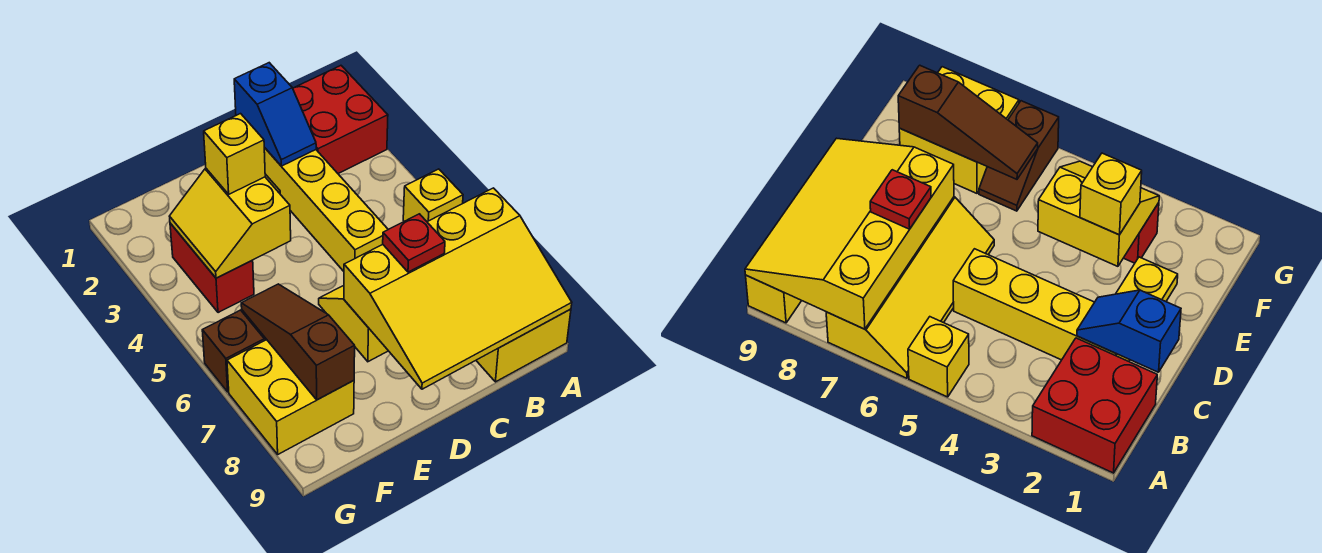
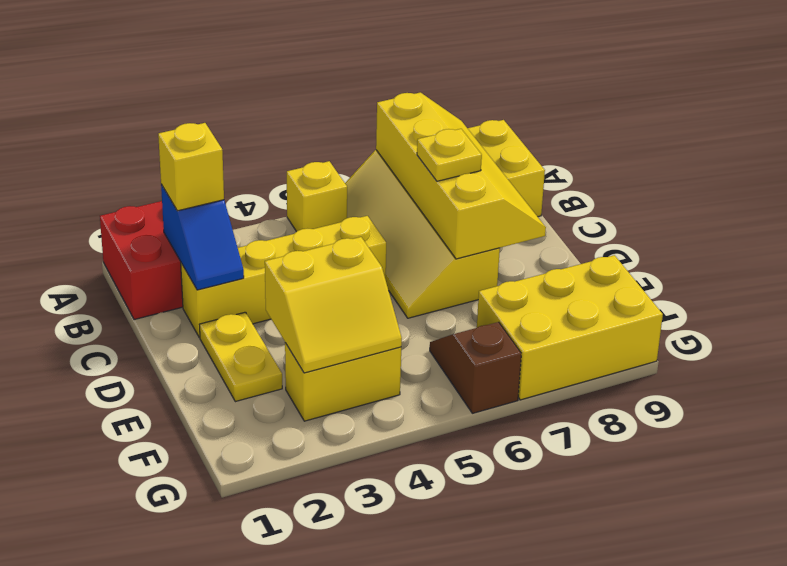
yellow 3x4 slope [344,188,572,389] -> yellow 2x4 slope [376,92,546,259]
blue 1x2 slope [234,63,316,166] -> blue 1x2 slope turned to [161,184,244,290]
red 1x1 plate [383,214,445,272] -> yellow 1x1 plate [417,129,482,181]
yellow 1x1 brick [204,114,265,194] -> yellow 1x1 brick moved to [158,123,224,211]
red 1x2 brick [170,223,254,313] -> yellow 1x2 brick [285,343,401,421]
brown 1x3 slope [241,284,355,400] -> none
yellow 2x2 brick [227,340,354,454] -> yellow 2x3 brick [477,255,663,400]

